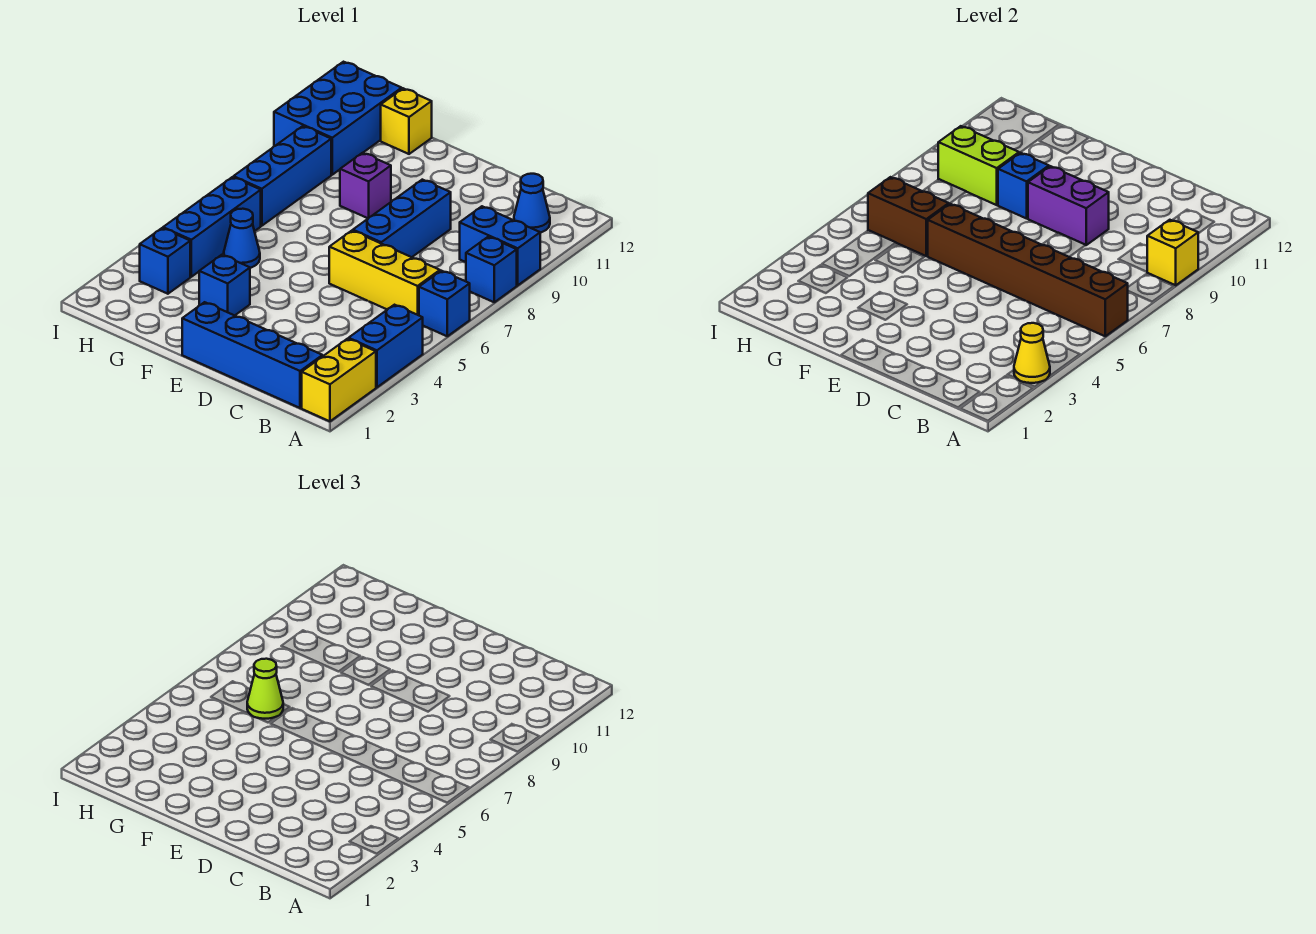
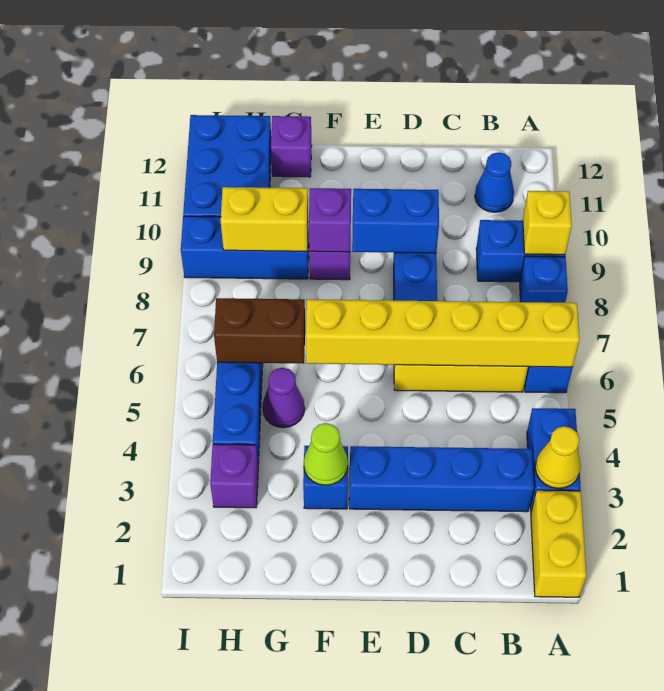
brown 1x6 brick [928,204,1128,336] -> yellow 1x6 brick [306,299,580,367]
blue 1x4 brick [182,302,323,408] -> blue 1x4 brick moved to [349,446,534,512]
purple 1x2 brick [1028,166,1109,245] -> blue 1x2 brick [352,189,439,253]
blue 1x1 brick [998,153,1049,218] -> purple 1x1 brick [309,188,351,252]
blue 1x1 cone [224,209,260,268] -> purple 1x1 cone [263,368,305,428]
lime 1x1 cone [247,659,283,719] -> lime 1x1 cone moved to [304,423,348,485]
lime 1x2 brick [938,126,1019,205] -> yellow 1x2 brick [221,187,308,251]
yellow 1x1 brick [381,88,432,154] -> purple 1x1 brick [271,116,312,177]
blue 1x1 brick [140,228,190,294] -> purple 1x1 brick [210,444,258,508]
blue 1x3 brick [234,126,331,226] -> blue 1x3 brick turned to [181,216,309,279]

